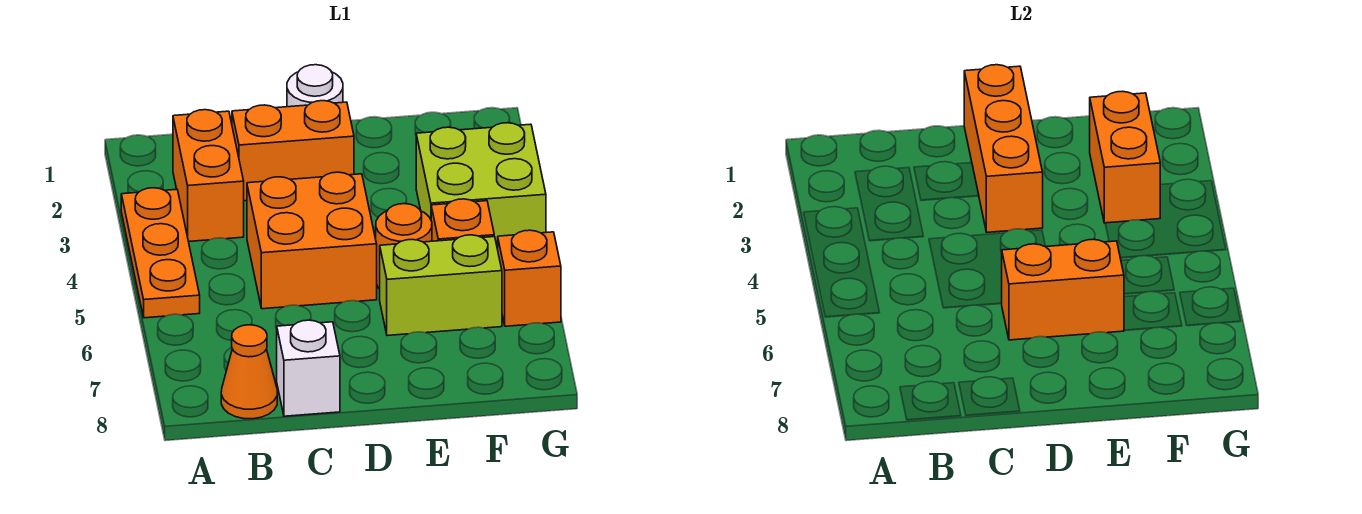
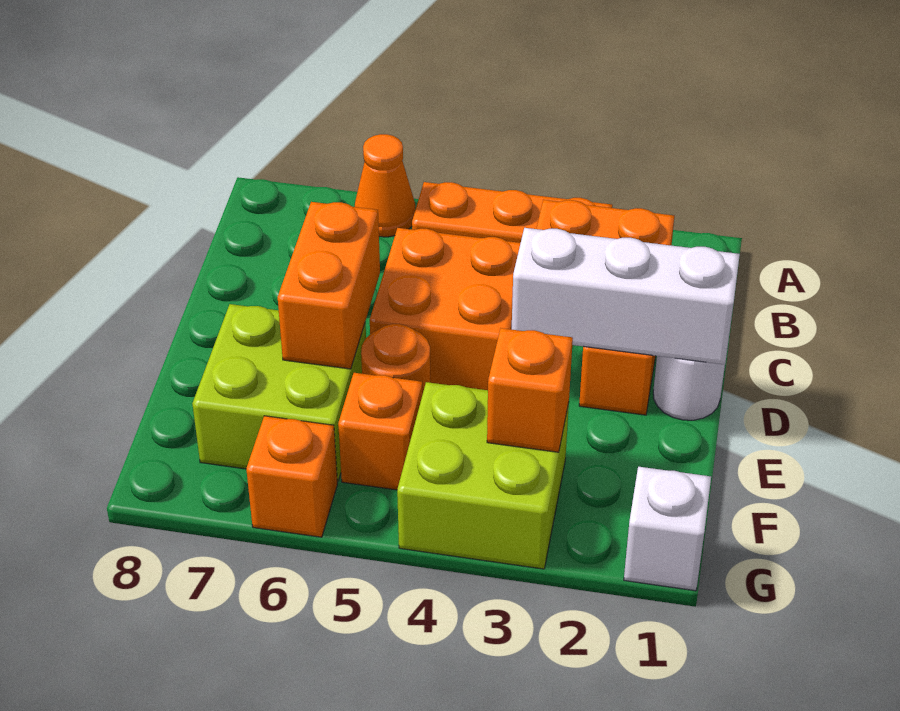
orange 1x1 cone [221,325,277,419] -> orange 1x1 cone moved to [355,134,415,237]
white 1x1 brick [277,320,340,416] -> white 1x1 brick moved to [624,467,711,591]
orange 1x3 brick [964,65,1043,232] -> white 1x3 brick [512,228,740,365]
lime 1x2 brick [380,235,502,336] -> lime 2x2 brick [192,304,366,482]
orange 1x2 brick [1090,91,1160,223] -> orange 1x1 brick [487,328,573,452]

